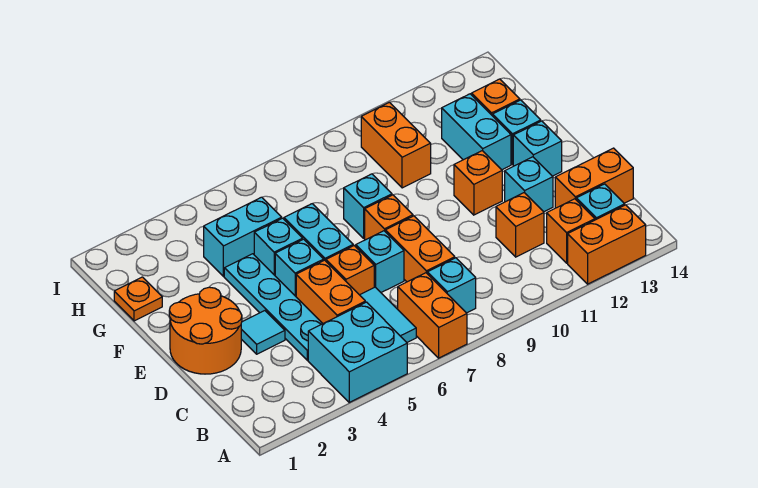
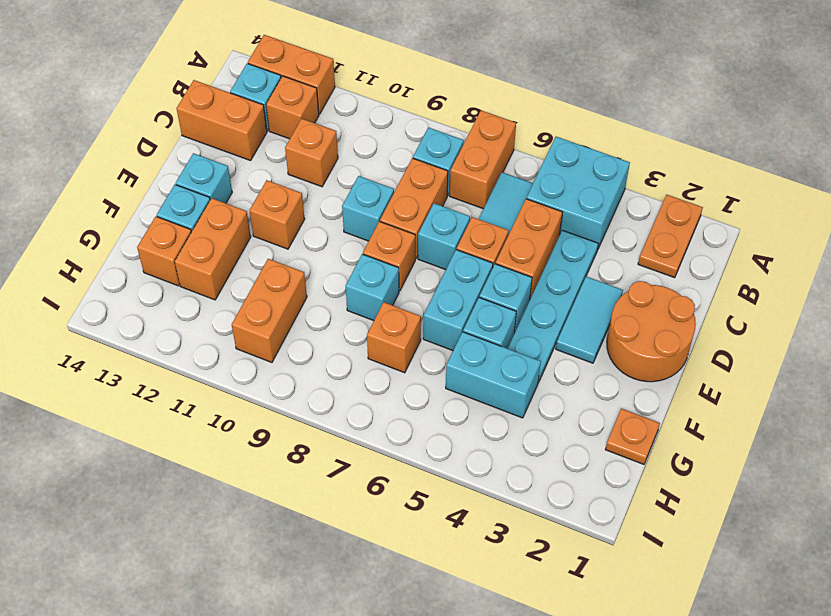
none -> orange 1x2 plate [638,195,703,278]
cyan 1x1 tile [241,311,285,354] -> cyan 1x2 tile [556,277,623,363]
cyan 1x1 brick [505,157,553,212] -> cyan 1x1 brick moved to [342,176,394,241]
cyan 1x2 brick [442,94,511,170] -> orange 1x2 brick [175,198,251,300]
none -> orange 1x1 brick [367,302,421,373]

